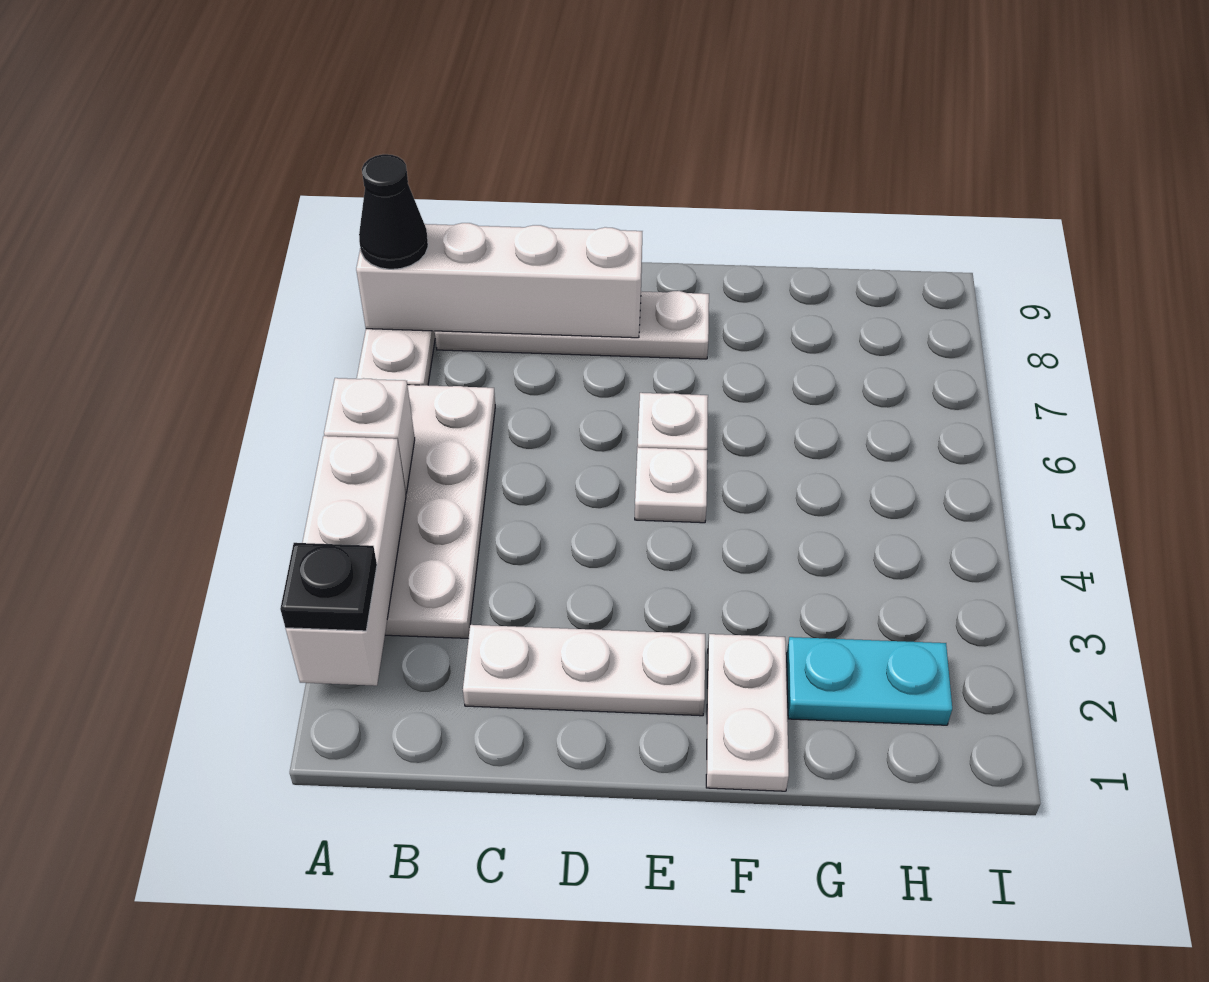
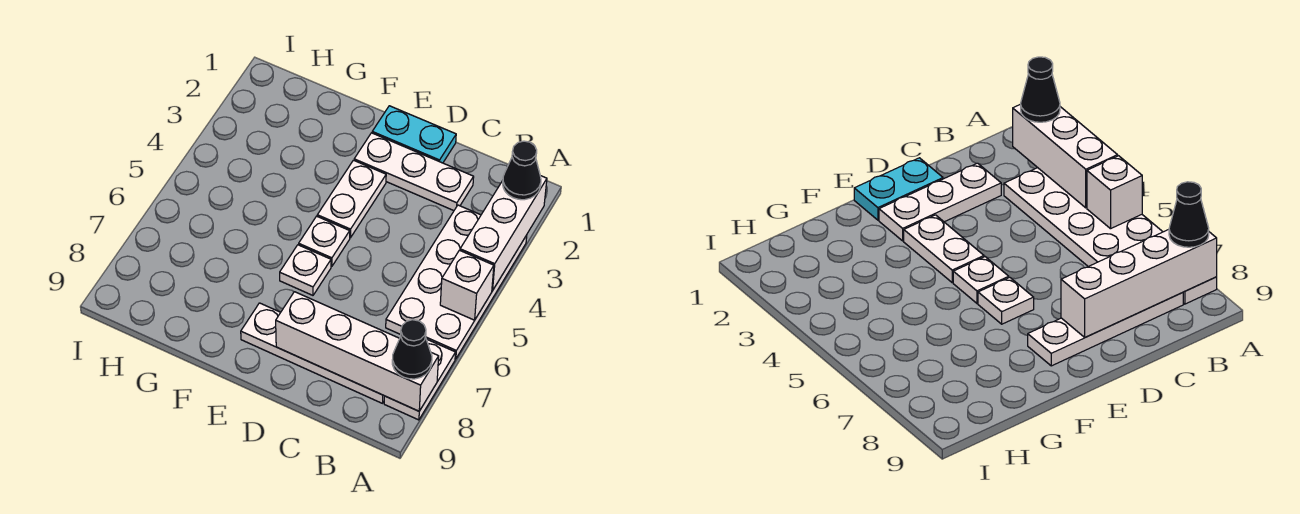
black 1x1 plate [280,543,377,631] -> black 1x1 cone [503,141,541,200]
white 1x2 plate [706,634,789,791] -> white 1x2 plate moved to [317,160,386,238]
cyan 1x2 plate [787,637,952,725] -> cyan 1x2 plate moved to [372,106,456,163]

